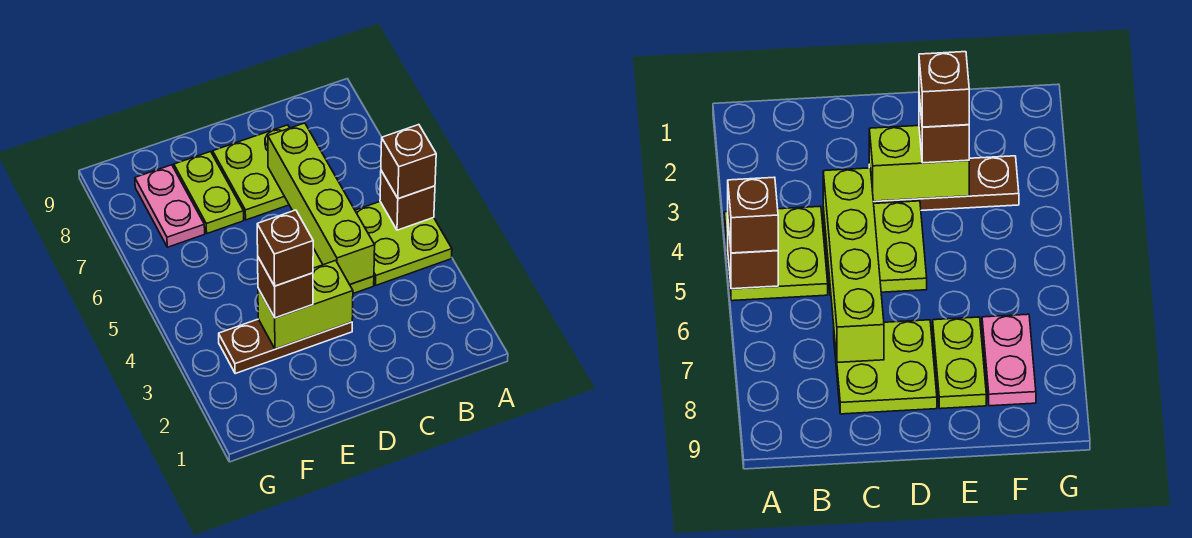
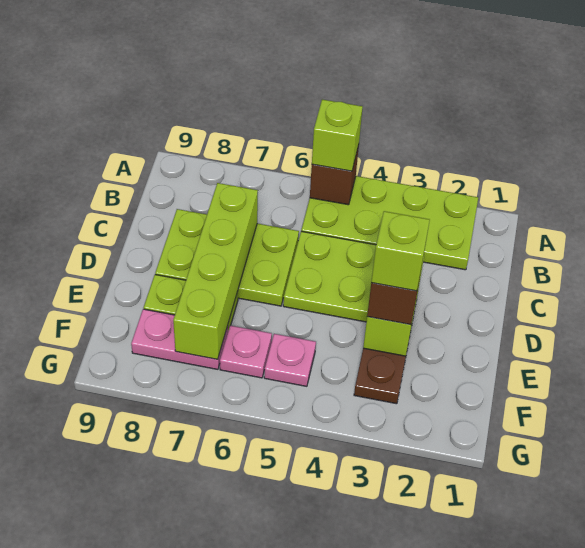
lime 2x2 plate [355,202,452,285] -> lime 2x4 plate [301,176,478,270]
brown 1x1 brick [381,125,436,199] -> lime 1x1 brick [312,99,363,171]
lime 1x4 brick [268,123,375,285] -> lime 1x4 brick turned to [173,183,258,359]
lime 2x2 plate [213,125,289,220] -> lime 2x3 plate [155,209,299,306]
brown 1x1 brick [257,210,313,286] -> lime 1x1 brick [371,211,430,291]
none -> pink 1x1 plate [264,334,316,386]
none -> pink 1x1 plate [220,325,272,378]

